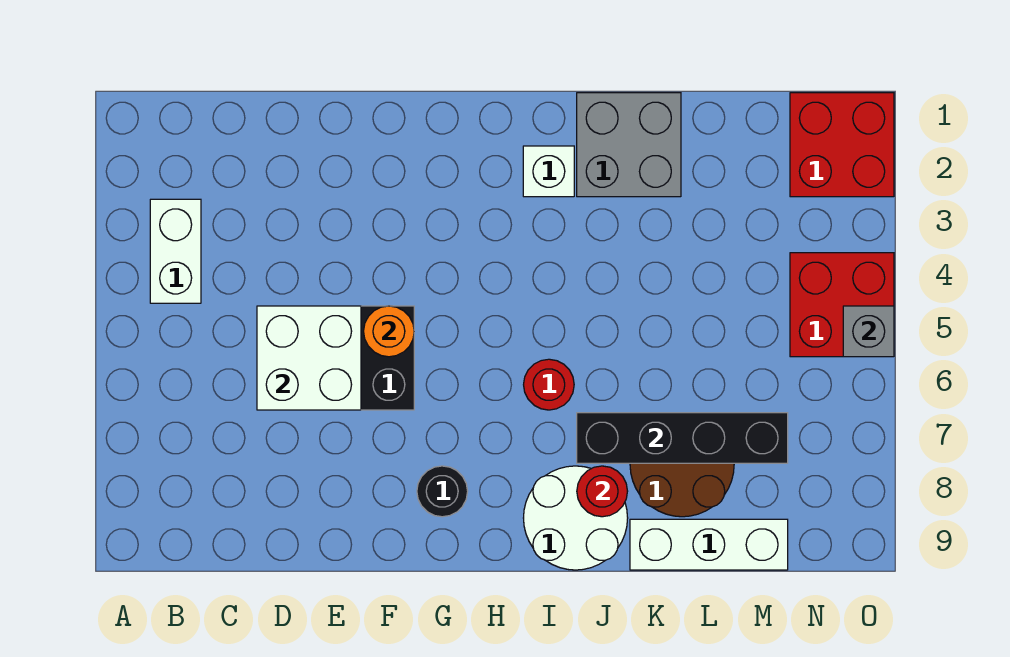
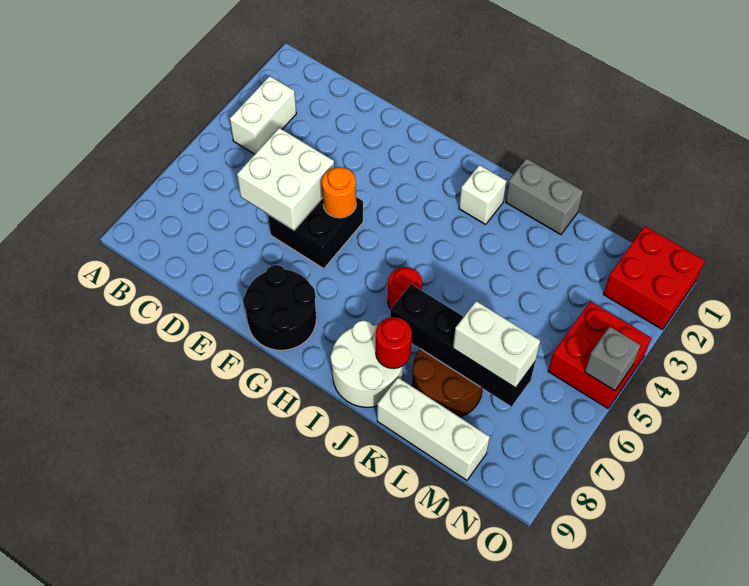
black 1x1 round brick [417,466,468,517] -> black 2x2 round brick [243,265,316,350]
grey 2x2 brick [577,93,681,197] -> grey 1x2 brick [506,159,583,235]
none -> white 1x2 brick [453,301,540,388]

